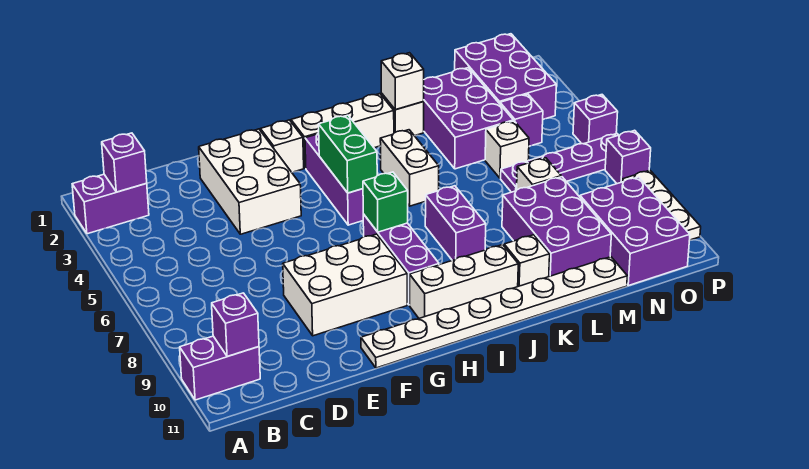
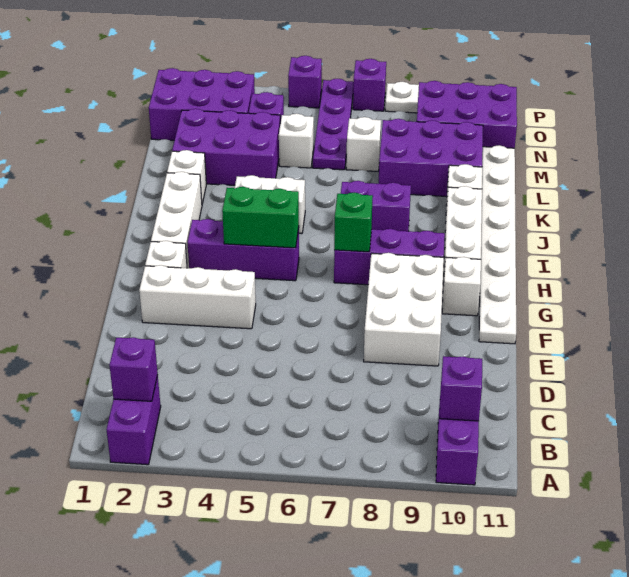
white 2x3 brick [199,129,301,234] -> white 1x3 brick [139,265,256,329]
white 1x1 brick [381,53,424,110] -> white 1x1 brick moved to [442,257,481,316]

